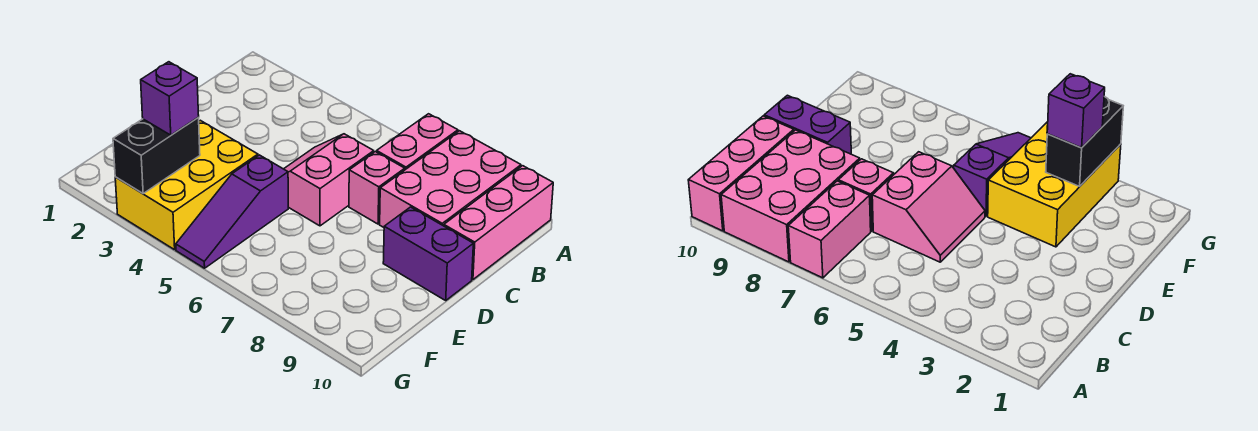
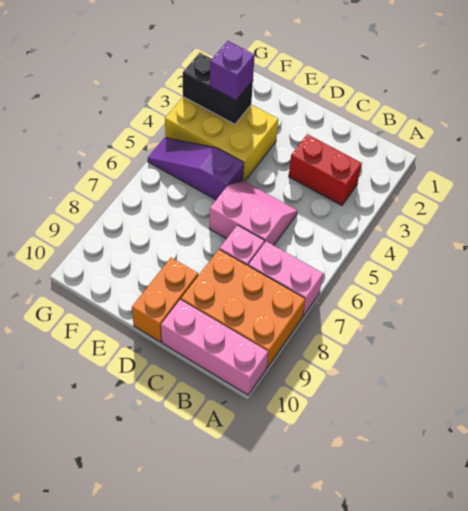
pink 2x3 brick [380,131,521,227] -> orange 2x3 brick [181,249,305,368]
none -> red 1x2 brick [289,134,362,206]
purple 1x2 brick [383,207,473,300] -> orange 1x2 brick [132,258,198,342]

